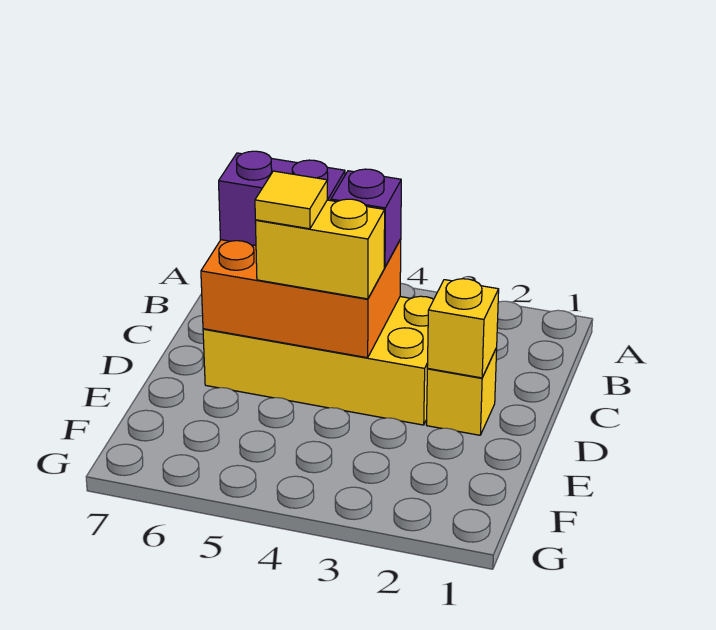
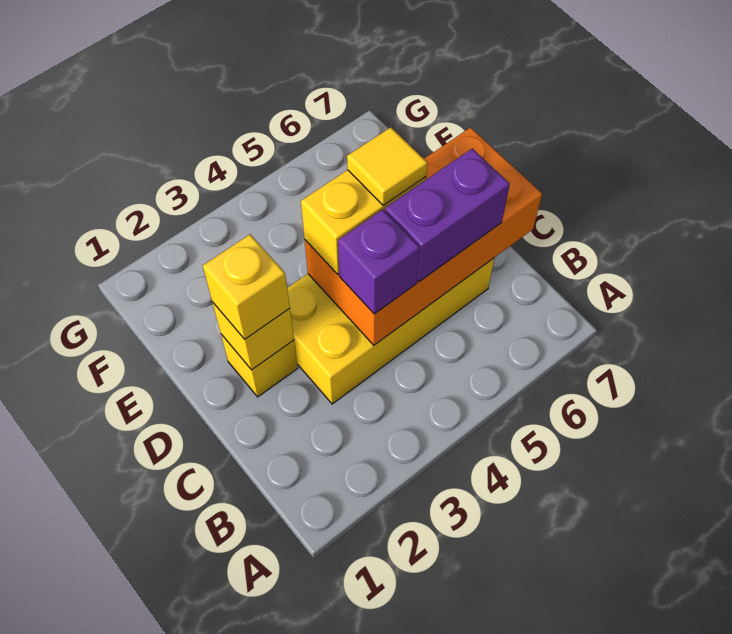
orange 2x3 brick [201,239,401,358] -> orange 2x4 brick [305,127,542,345]
none -> yellow 1x1 brick [203,235,290,339]

